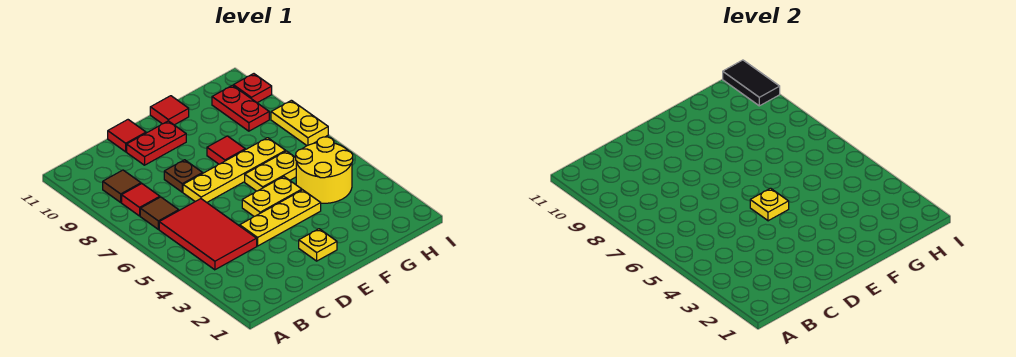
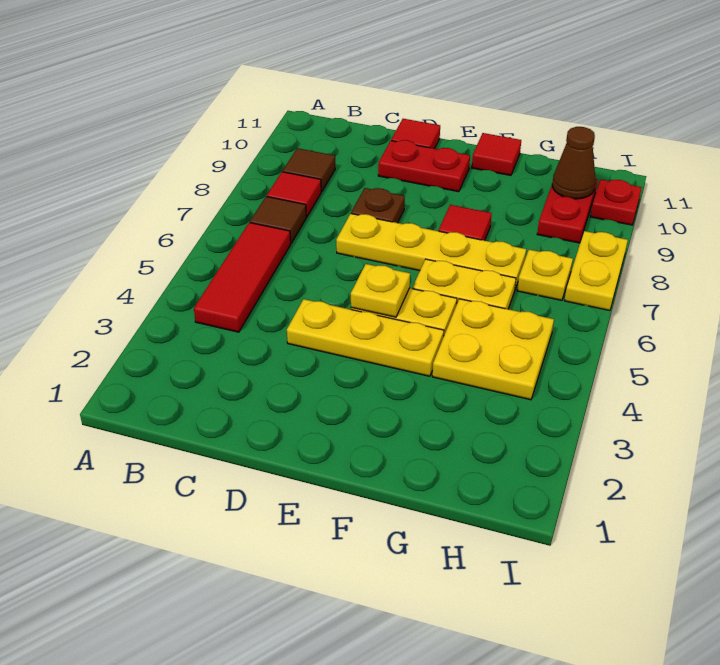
red 2x3 tile [159,199,257,270] -> red 1x3 tile [194,223,291,332]
yellow 1x1 plate [299,229,337,261] -> yellow 1x1 plate moved to [517,250,573,300]
yellow 2x2 round brick [296,137,353,203] -> yellow 2x2 plate [432,299,554,400]
none -> brown 1x1 cone [552,127,595,199]
black 1x2 tile [723,60,780,106] -> none

